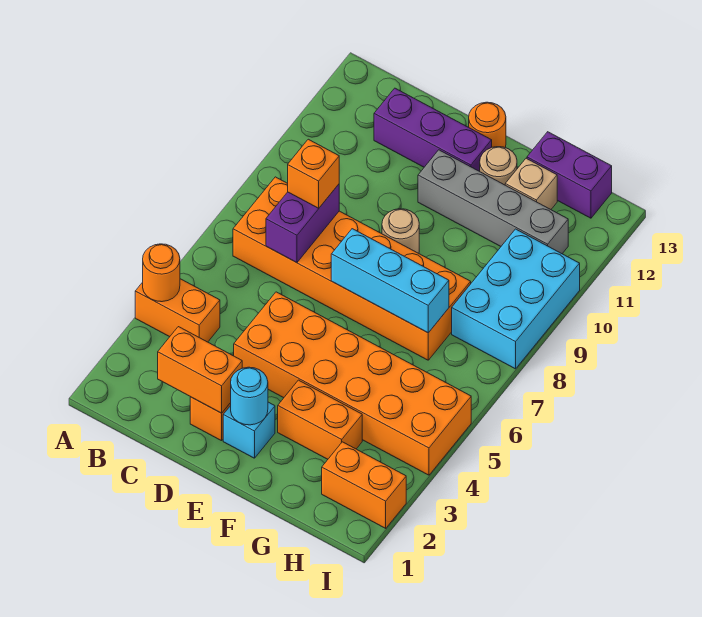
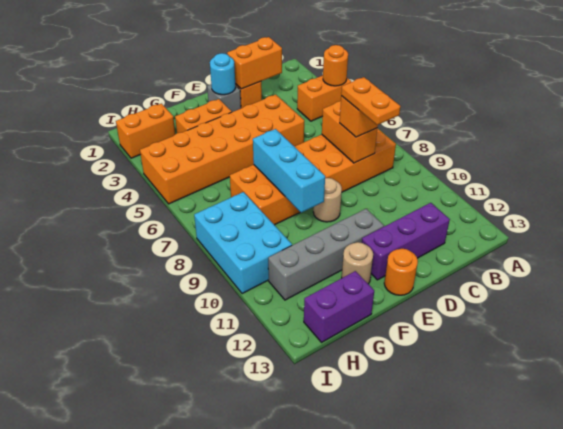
purple 1x2 brick [266,184,339,263] -> orange 1x2 brick [322,101,377,163]
none -> orange 1x2 plate [341,77,401,125]
cyan 1x1 brick [223,402,275,458] -> grey 1x1 brick [207,84,241,112]
cyan 1x3 brick [331,229,449,333] -> cyan 1x3 brick turned to [253,129,325,213]
tan 1x1 brick [505,158,557,209] -> none

